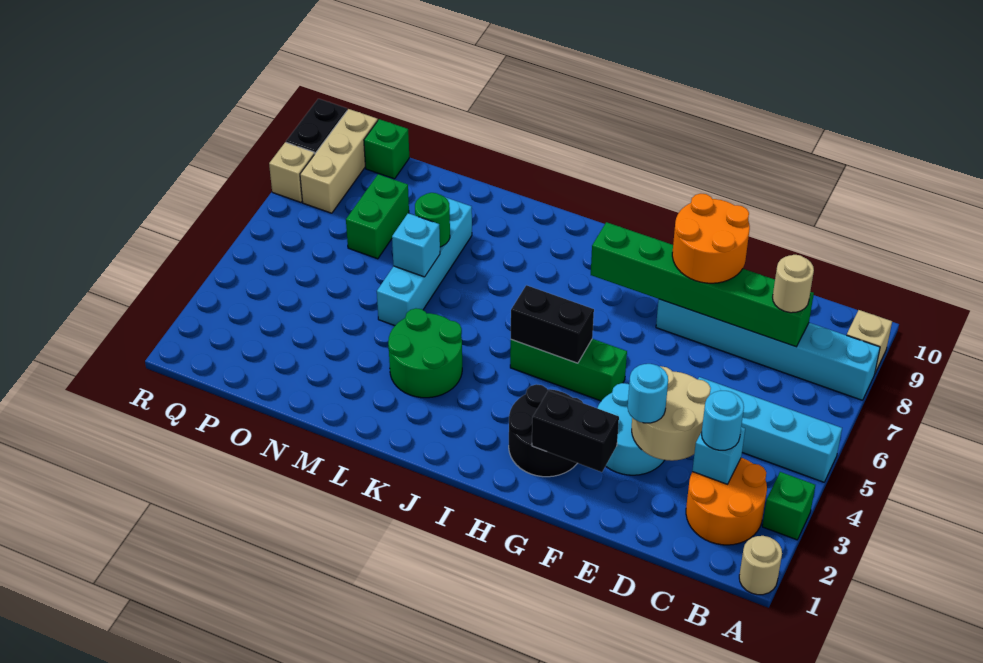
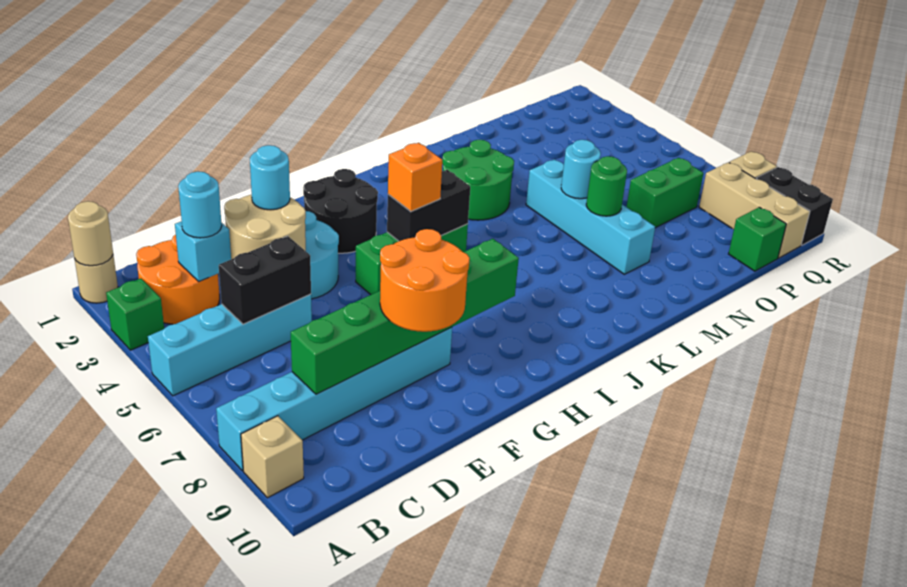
tan 1x1 round brick [773,255,814,313] -> tan 1x1 round brick moved to [68,201,113,266]
black 1x2 brick [532,391,619,472] -> black 1x2 brick moved to [219,236,311,324]
none -> orange 1x1 brick [388,143,442,211]
cyan 1x1 brick [392,213,440,277] -> cyan 1x1 round brick [561,140,601,199]
green 1x2 brick [346,174,409,259] -> green 1x2 brick turned to [627,158,703,228]

